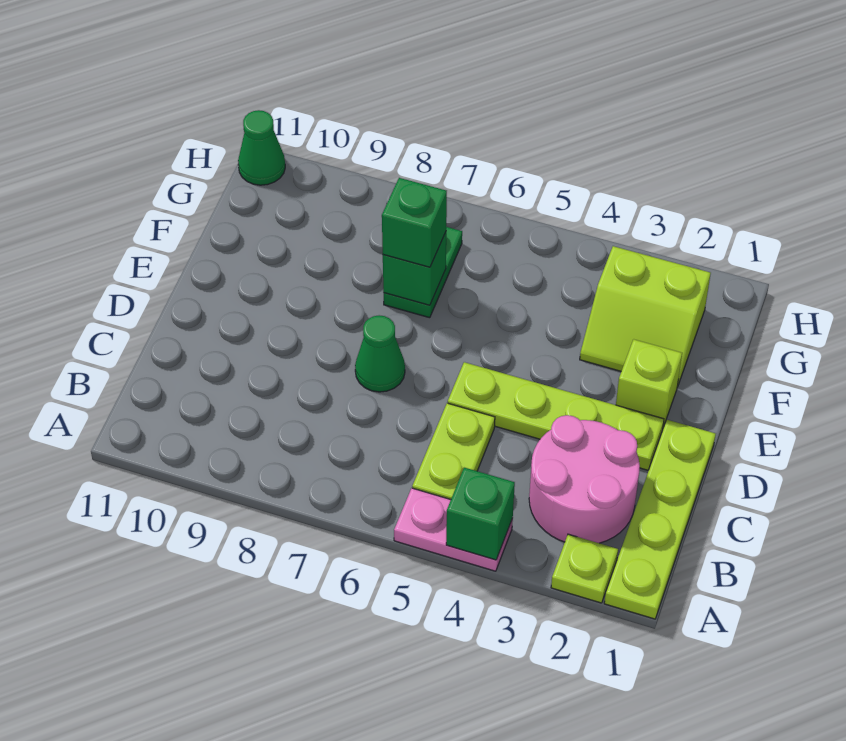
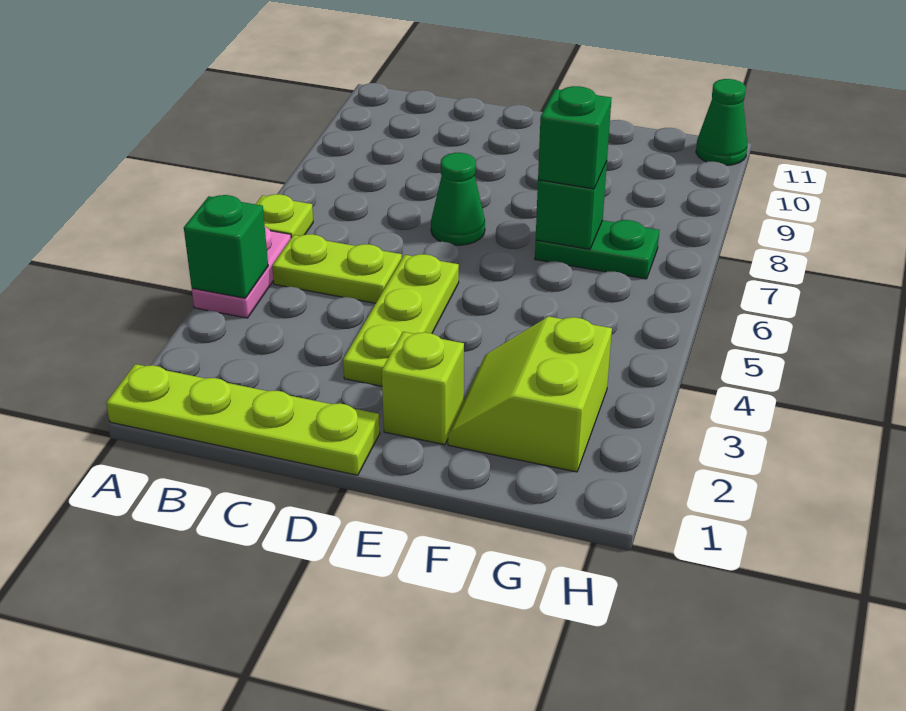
lime 1x1 plate [551,534,618,603] -> lime 1x1 plate moved to [256,194,313,238]
pink 2x2 round brick [529,415,640,543] -> none
lime 1x4 plate [448,362,664,470] -> lime 1x3 plate [343,254,459,386]

